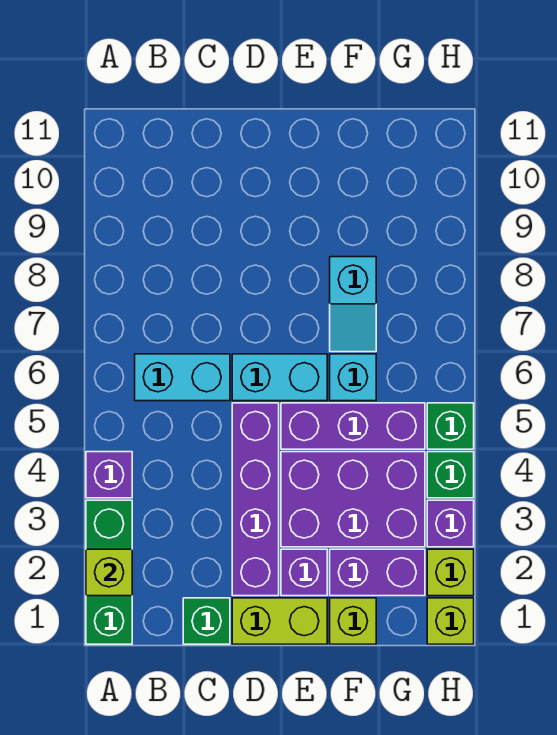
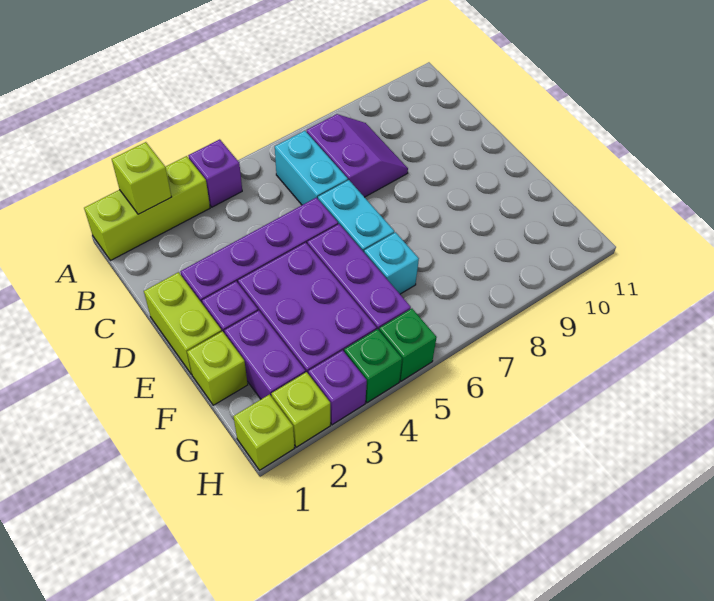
green 1x3 brick [86,500,132,644] -> lime 1x3 brick [84,156,210,261]
none -> purple 2x2 slope [307,114,408,197]
green 1x1 brick [183,598,230,644] -> none
cyan 1x2 slope [330,257,376,352] -> none

